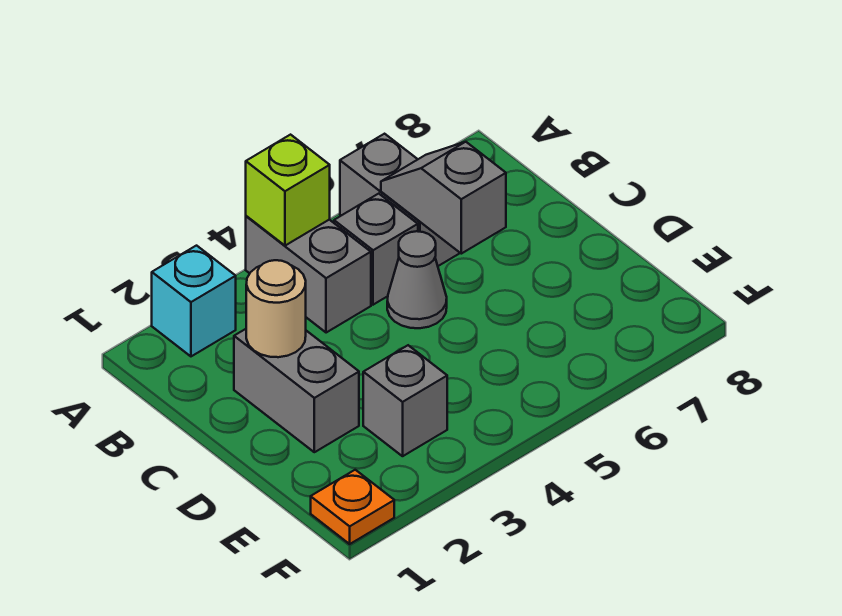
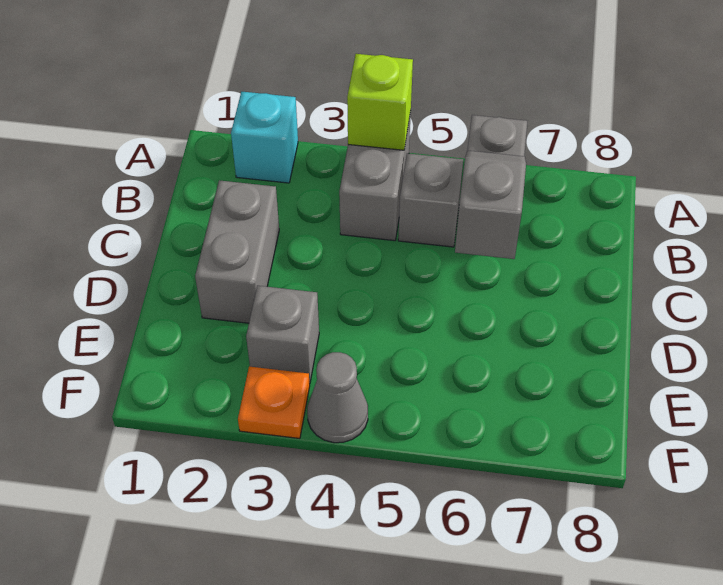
tan 1x1 round brick [246,260,306,357] -> none
grey 1x1 cone [387,231,447,328] -> grey 1x1 cone moved to [307,352,368,443]
orange 1x1 plate [311,470,394,544] -> orange 1x1 plate moved to [238,366,310,438]

